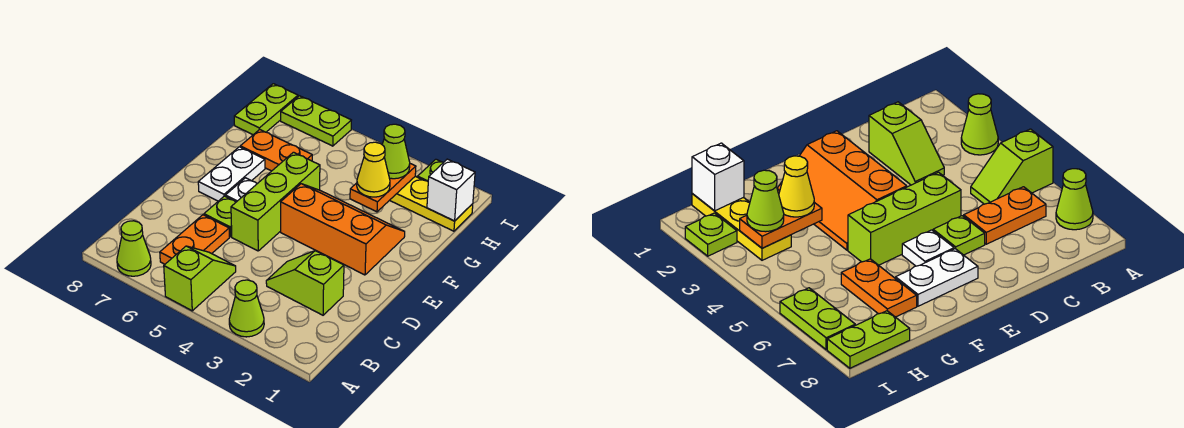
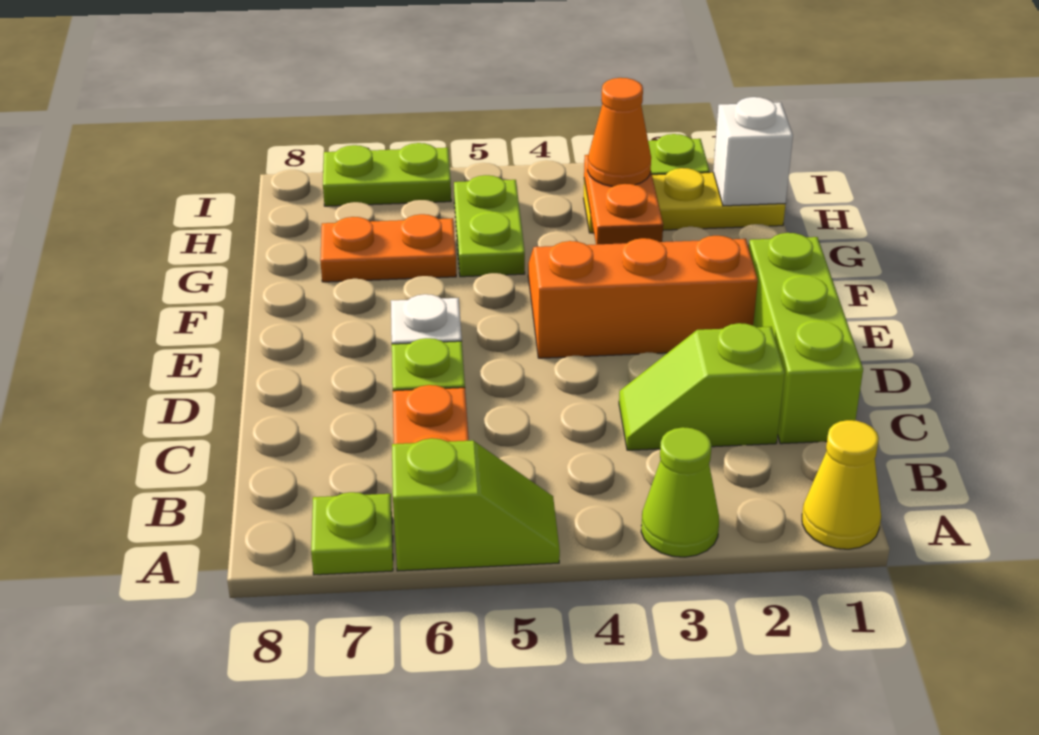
lime 1x2 slope [164,246,236,311] -> lime 1x2 slope turned to [392,438,560,571]
lime 1x1 cone [117,221,151,276] -> lime 1x1 plate [311,492,393,575]
lime 1x3 brick [231,152,320,251] -> lime 1x3 brick moved to [749,233,863,444]
white 1x2 plate [198,147,265,201] -> none
yellow 1x1 cone [357,142,390,197] -> yellow 1x1 cone moved to [802,420,881,549]
lime 1x1 cone [382,124,410,179] -> orange 1x1 cone [588,78,651,187]
lime 1x2 plate [234,84,298,135] -> lime 1x2 plate moved to [454,175,525,277]

